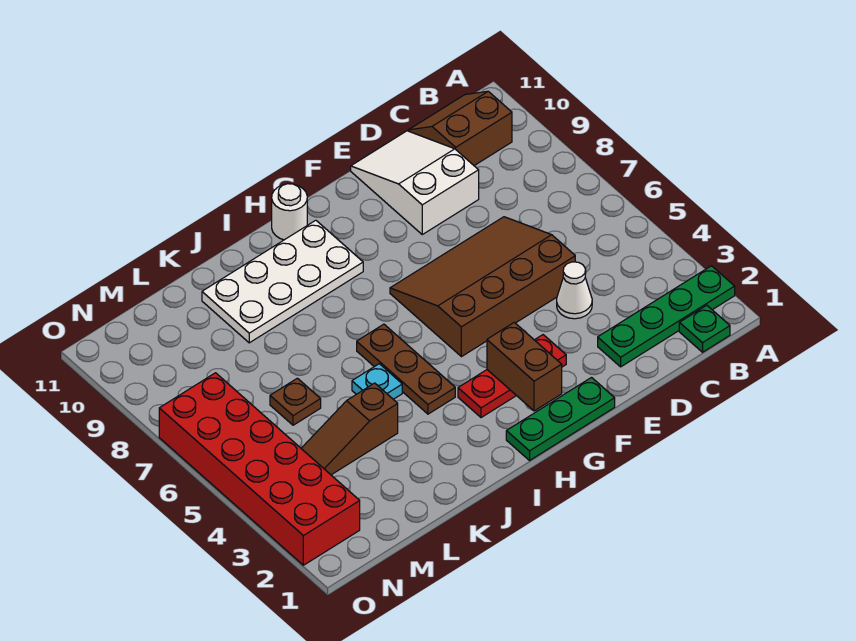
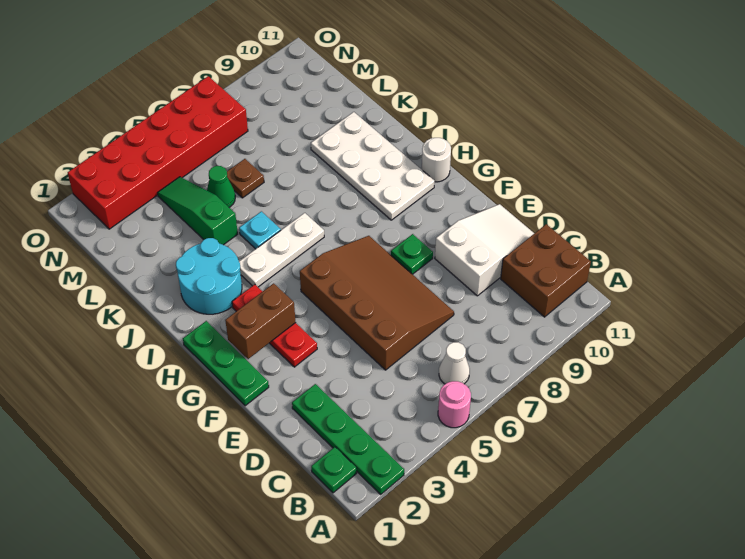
none -> pink 1x1 round brick [438,381,471,428]
brown 2x2 slope [408,91,512,166] -> brown 2x2 brick [501,224,591,317]
white 1x1 cone [557,262,592,319] -> white 1x1 cone moved to [439,342,470,384]
none -> green 1x1 plate [391,234,433,274]
none -> cyan 2x2 round brick [176,238,242,314]
brown 1x3 plate [357,324,455,414] -> white 1x3 plate [239,213,324,287]
brown 1x3 slope [301,383,398,475] -> green 1x3 slope [158,177,238,245]
none -> green 1x1 cone [207,166,235,207]

